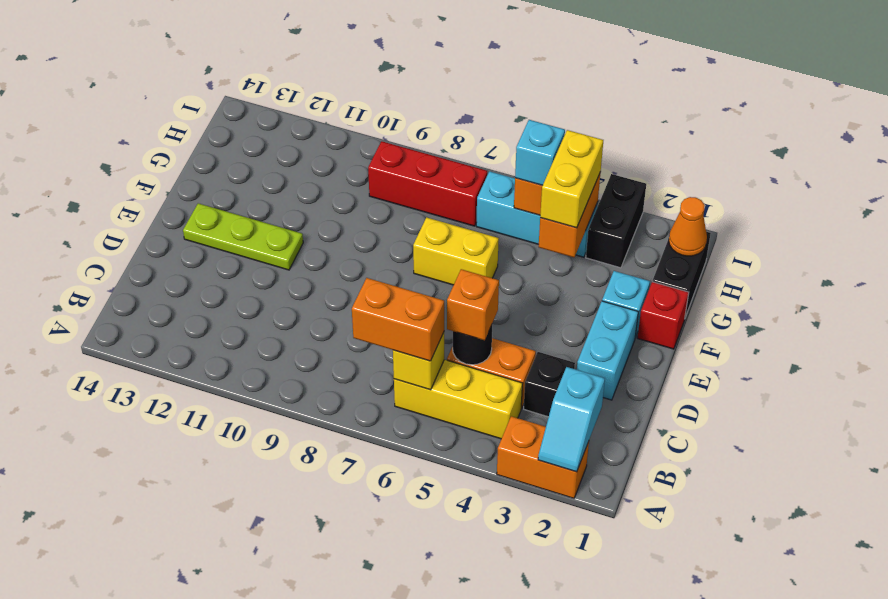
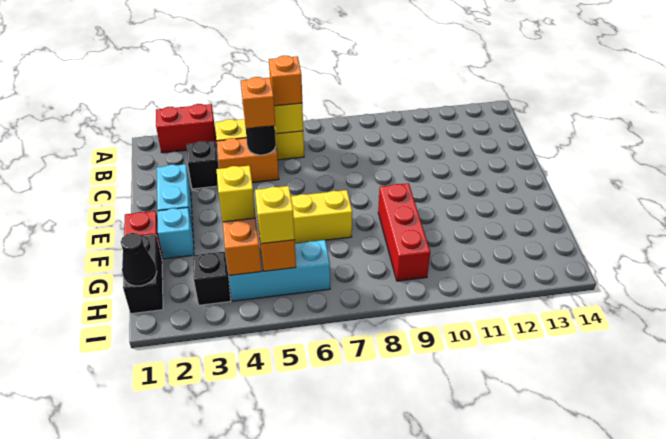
orange 1x2 brick [497,416,589,498] -> red 1x2 brick [156,104,217,153]
cyan 1x2 slope [538,367,605,472] -> none
orange 1x2 brick [352,278,444,361] -> orange 1x1 brick [269,56,302,106]
lime 1x3 plate [183,203,303,270] -> none
yellow 1x2 brick [540,130,603,228] -> yellow 1x1 brick [216,166,256,222]
orange 1x1 cone [669,197,707,256] -> black 1x1 cone [121,233,157,286]
black 1x2 brick [586,174,646,268] -> black 1x1 brick [193,252,231,305]
cyan 1x1 brick [515,120,565,185] -> yellow 1x1 brick [255,186,295,244]
red 1x3 brick [368,141,488,226] -> red 1x3 brick turned to [378,183,430,281]

